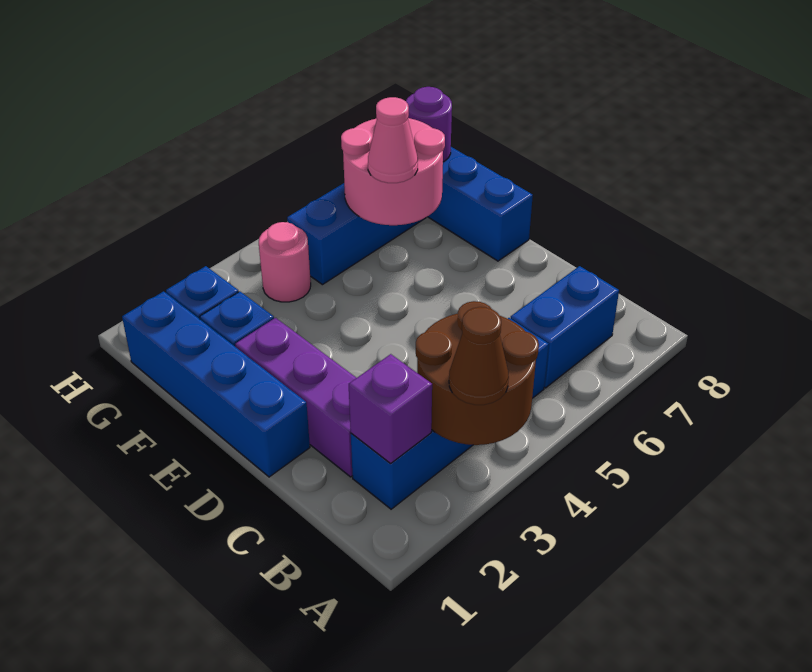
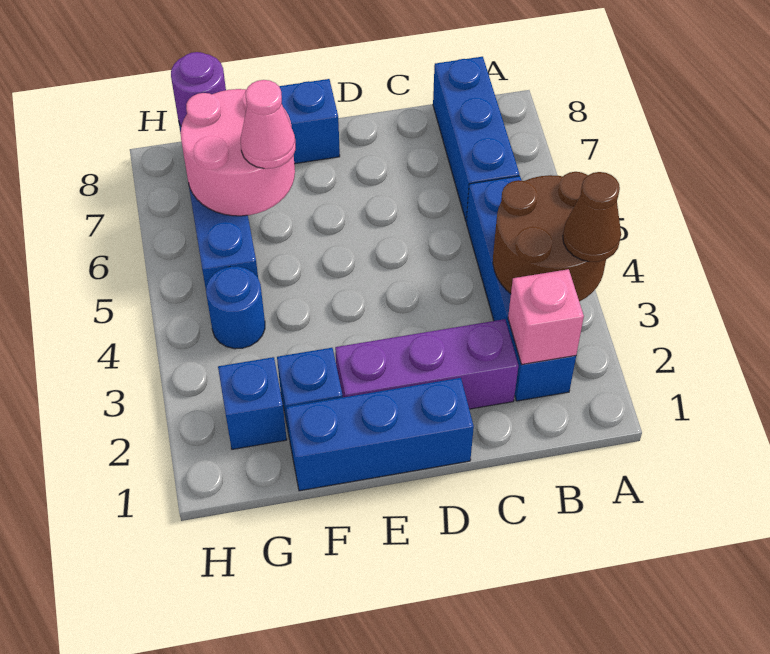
purple 1x1 brick [349,354,432,463] -> pink 1x1 brick [508,269,584,365]
blue 1x2 brick [511,266,619,388] -> blue 1x3 brick [433,57,519,221]
blue 1x4 brick [122,291,310,477] -> blue 1x3 brick [286,378,474,491]
pink 1x1 round brick [259,222,311,302] -> blue 1x1 round brick [206,266,265,349]

